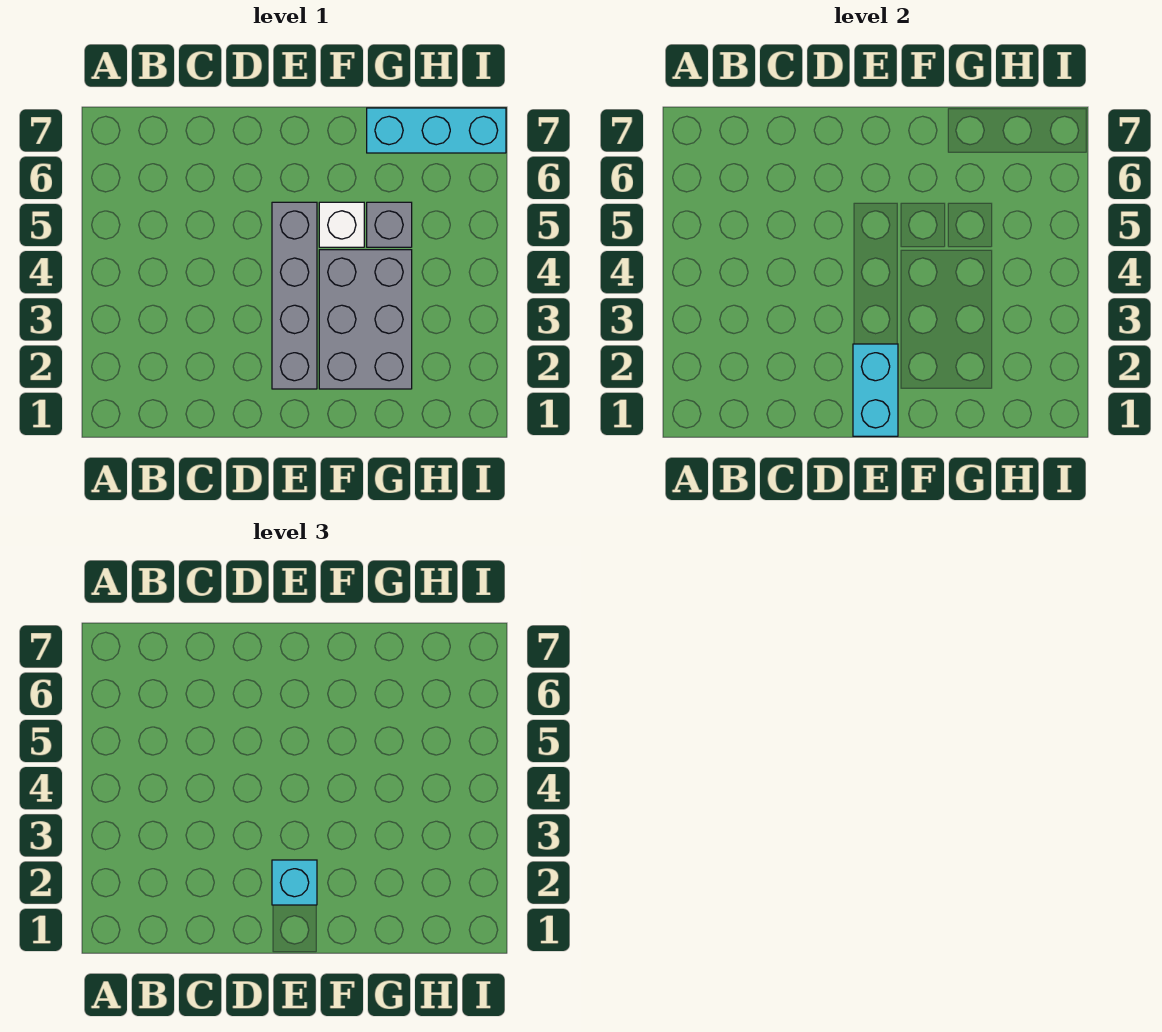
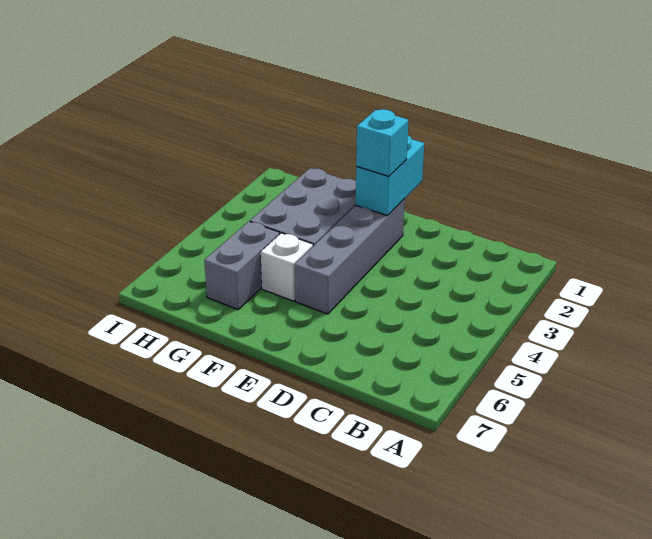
grey 1x1 brick [367,202,412,247] -> grey 1x2 brick [204,221,280,310]
cyan 1x3 brick [367,108,506,153] -> none

